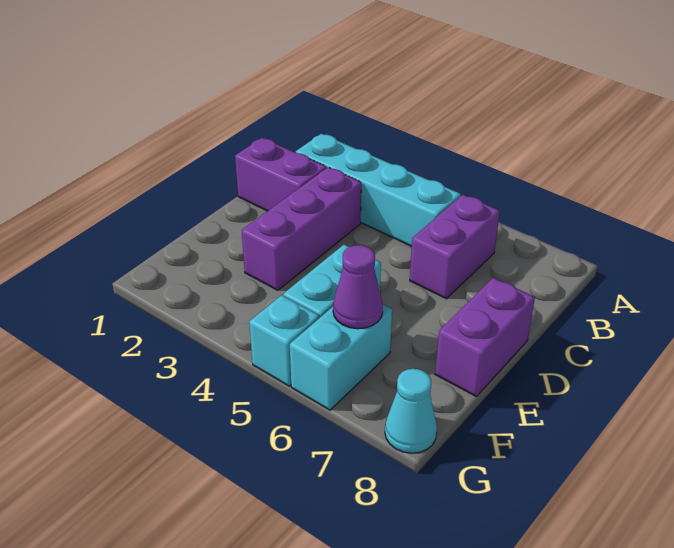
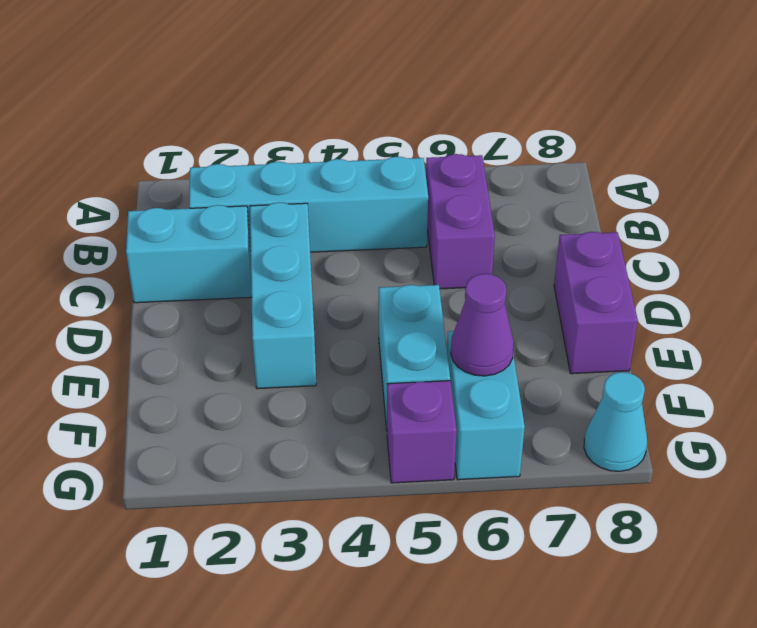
purple 1x2 brick [235,138,326,211] -> cyan 1x2 brick [126,205,252,303]
purple 1x3 brick [242,167,361,290] -> cyan 1x3 brick [250,202,316,389]
cyan 1x1 brick [249,295,320,386] -> purple 1x1 brick [387,381,457,483]

